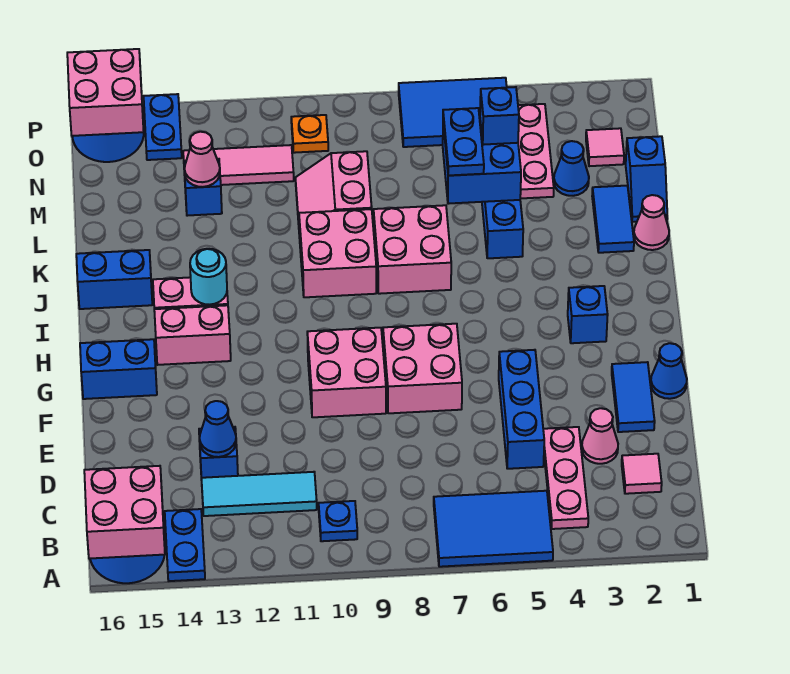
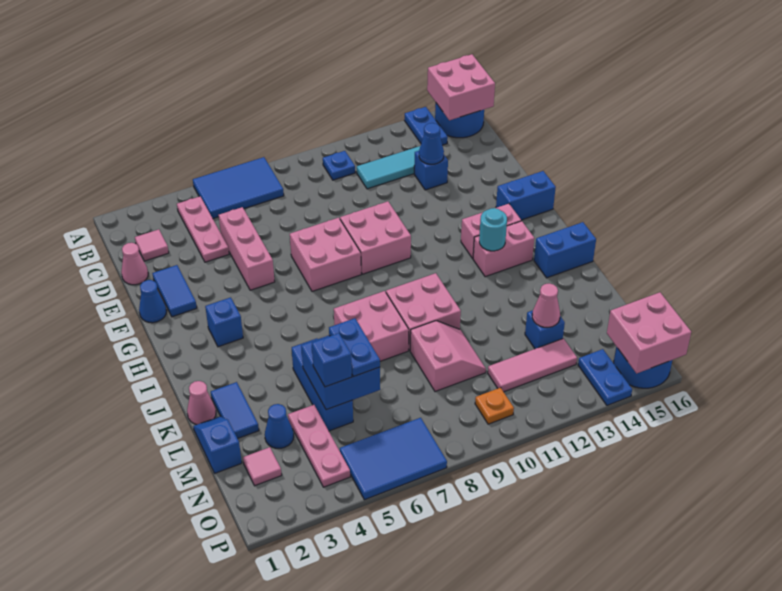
pink 1x1 cone [582,408,618,464] -> pink 1x1 cone moved to [121,243,148,285]
blue 1x3 brick [499,350,544,469] -> pink 1x3 brick [219,207,275,290]

